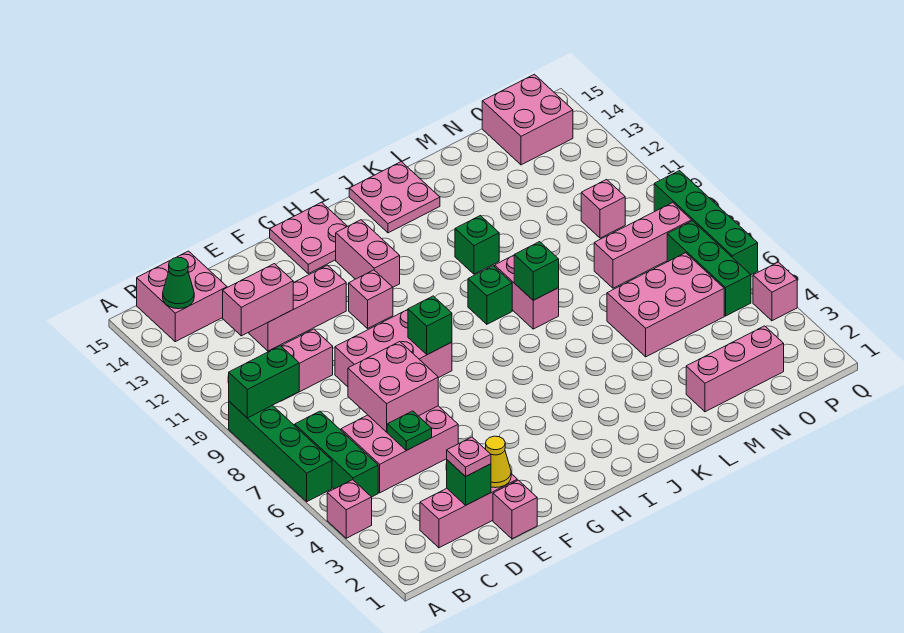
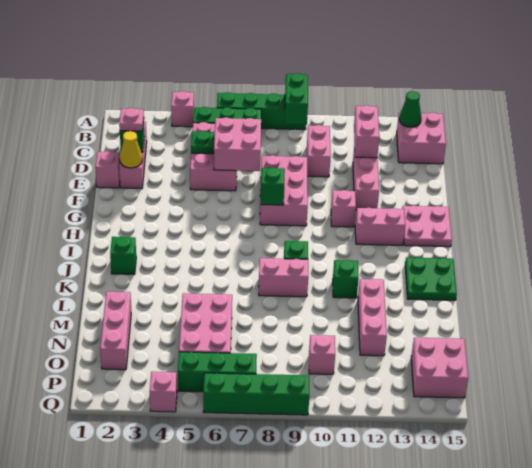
pink 2x2 plate [349,162,440,233] -> green 2x2 plate [405,257,457,300]
green 1x1 brick [514,242,559,300] -> green 1x1 brick moved to [110,237,136,274]
pink 1x3 brick [594,202,692,288] -> pink 1x3 brick moved to [358,279,387,356]

